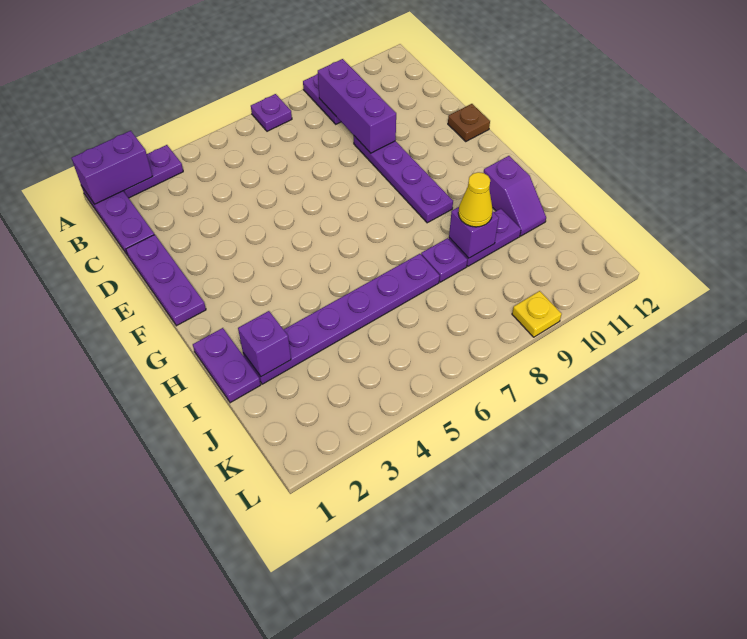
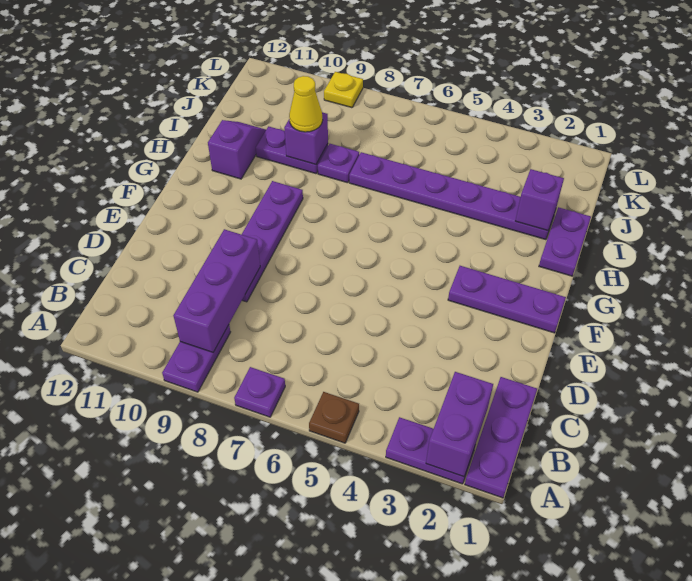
purple 1x2 brick [72,131,153,204] -> purple 1x2 brick turned to [426,372,493,477]
purple 1x3 plate [126,235,206,326] -> purple 1x3 plate turned to [448,266,566,333]
brown 1x1 plate [448,104,490,141] -> brown 1x1 plate moved to [309,392,359,443]

